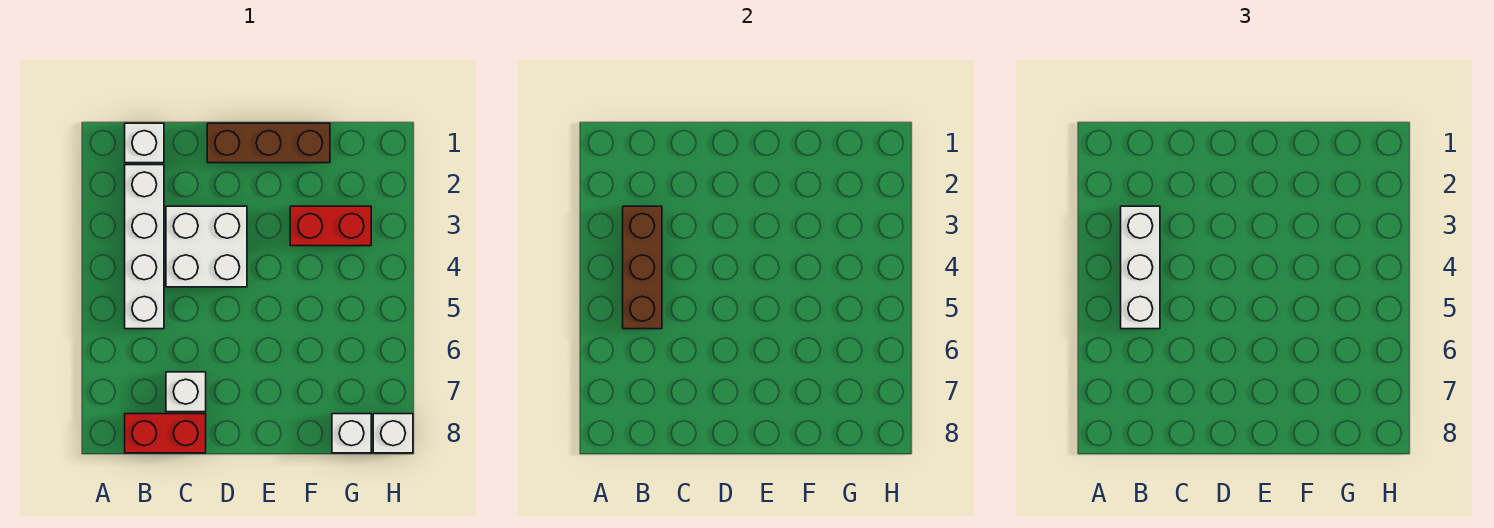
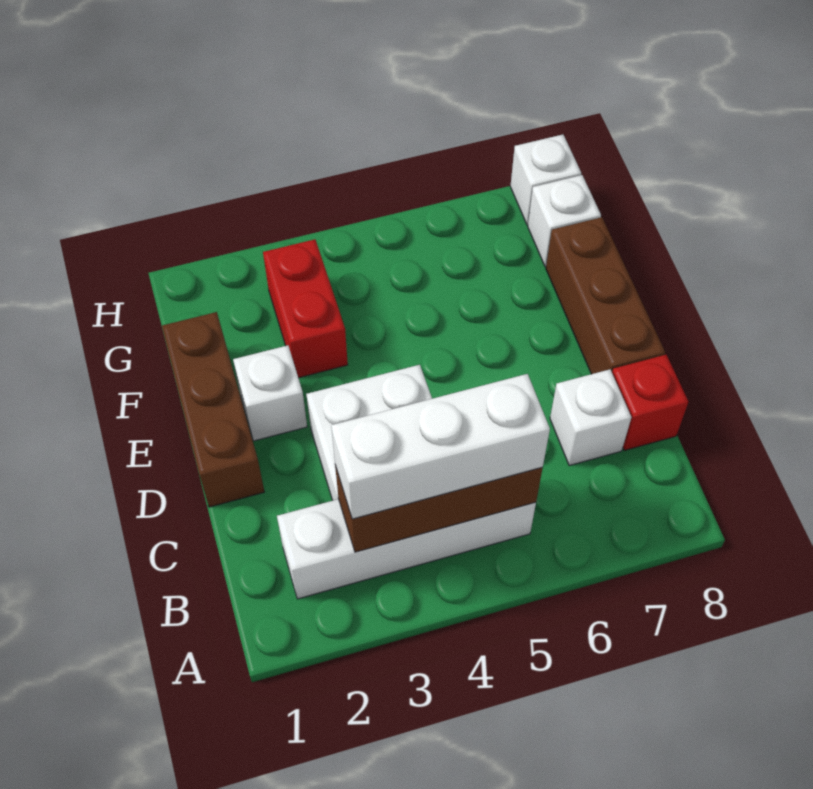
white 1x1 brick [125,123,164,163] -> white 1x1 brick moved to [233,345,307,441]
red 1x2 brick [125,414,206,453] -> red 1x1 brick [612,355,689,450]
none -> brown 1x3 brick [546,217,665,374]

